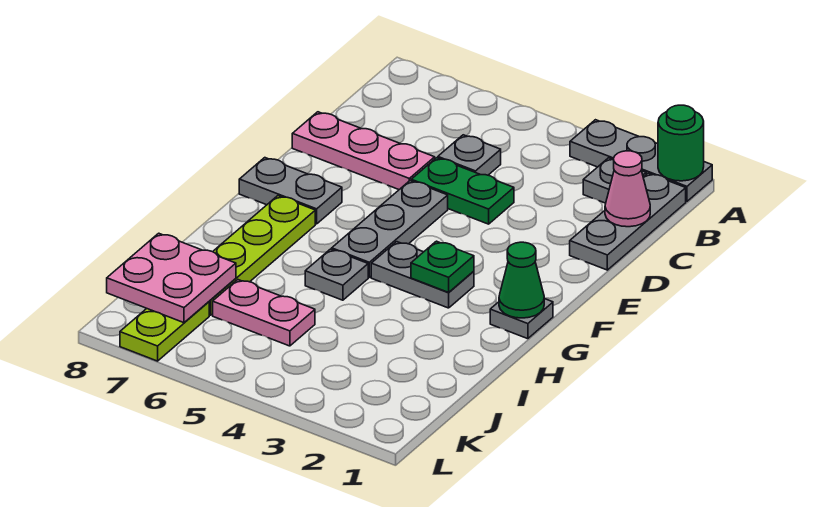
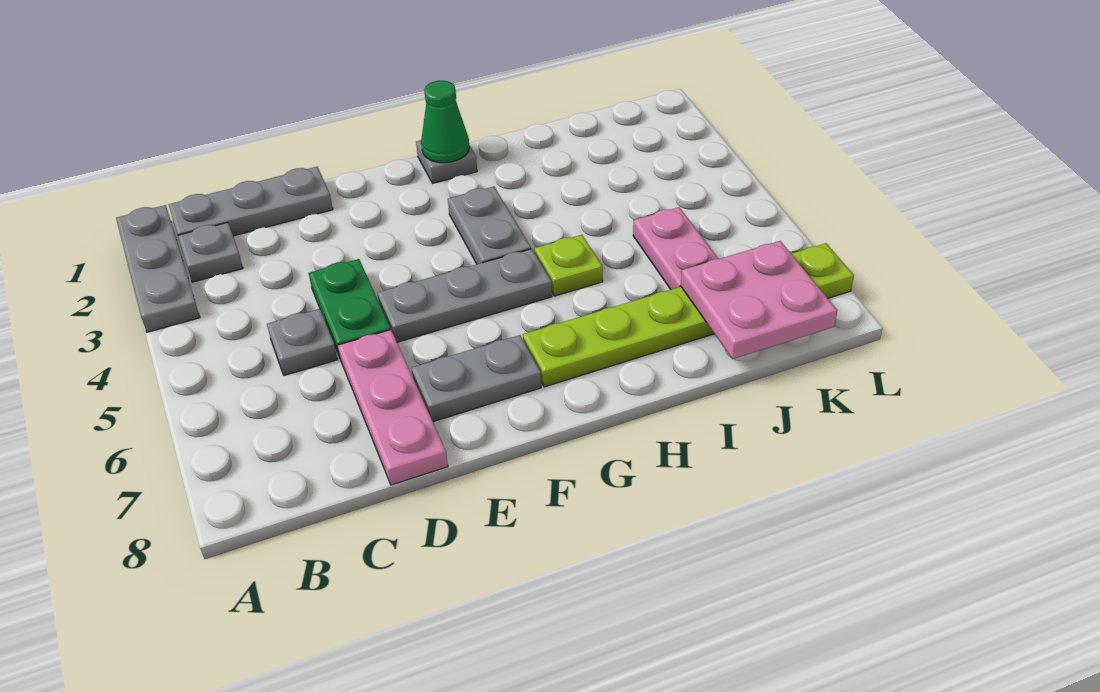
green 1x1 round brick [658,105,704,181] -> none
pink 1x1 cone [605,151,650,227] -> none
grey 1x2 plate [239,158,342,224] -> grey 1x2 plate turned to [412,335,541,422]
green 1x1 plate [411,241,474,292] -> none
grey 1x1 plate [305,249,368,300] -> lime 1x1 plate [534,235,603,296]

